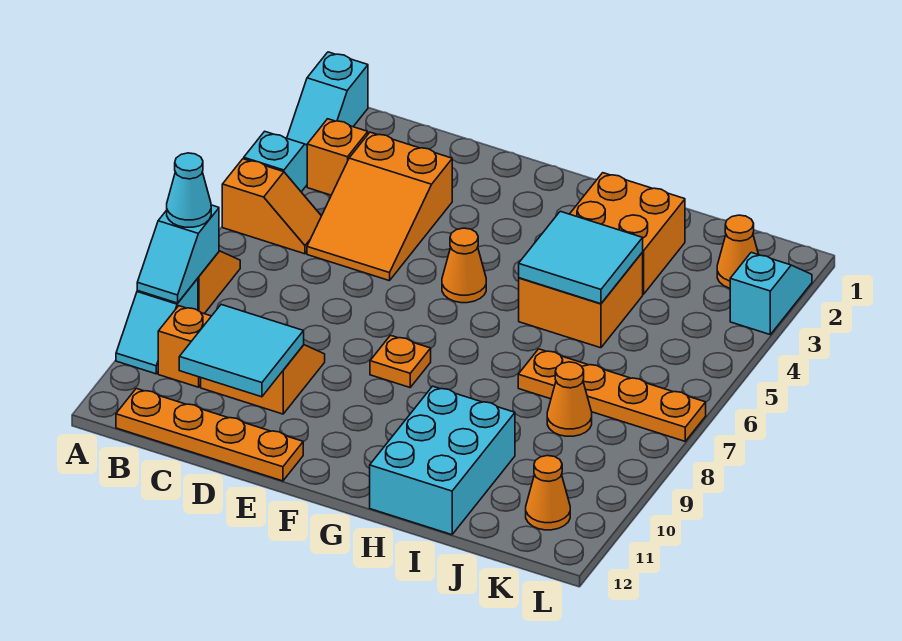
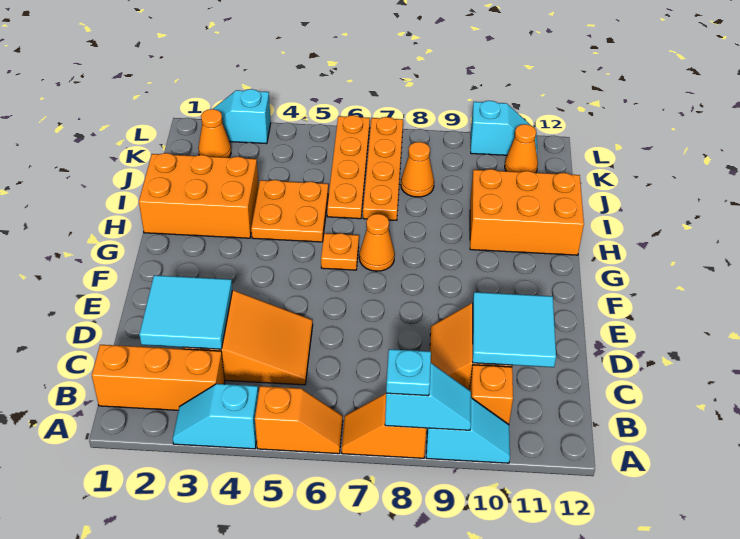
cyan 1x2 slope [287,52,368,145] -> cyan 1x2 slope moved to [471,101,537,155]
orange 1x2 slope [222,159,321,254] -> orange 1x2 slope turned to [255,386,343,454]
cyan 1x1 cone [167,153,211,227] -> cyan 1x1 plate [386,349,431,396]
orange 1x1 brick [307,119,368,195] -> orange 1x3 brick [92,345,225,410]
orange 1x4 plate [116,388,303,481] -> orange 1x4 plate moved to [327,115,370,219]
orange 1x1 cone [442,228,486,303] -> orange 1x1 cone moved to [359,214,395,271]
orange 1x1 plate [370,335,431,387] -> orange 1x1 plate moved to [321,233,359,270]
orange 2x2 brick [570,173,685,294] -> orange 2x3 brick [139,153,258,238]
orange 2x2 brick [519,252,643,348] -> orange 2x2 plate [251,180,328,242]
cyan 2x2 tile [519,211,643,304] -> cyan 2x2 tile moved to [139,275,232,349]
cyan 2x3 brick [370,386,515,535] -> orange 2x3 brick [470,169,584,255]

